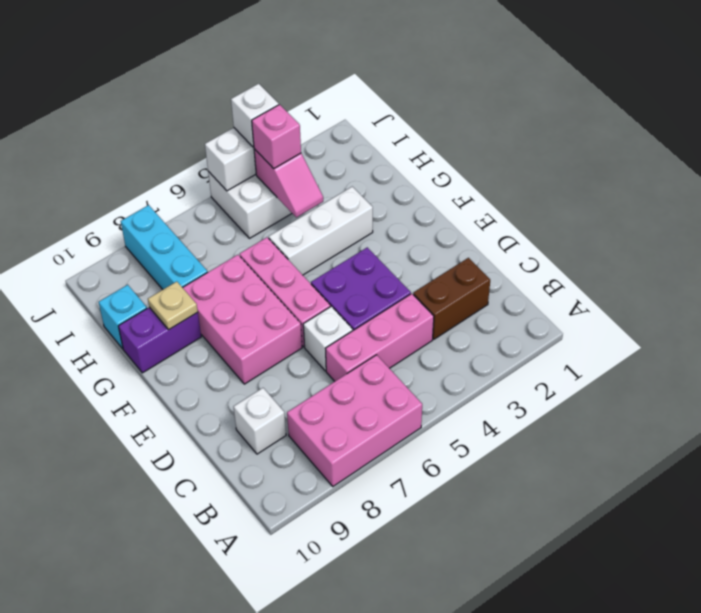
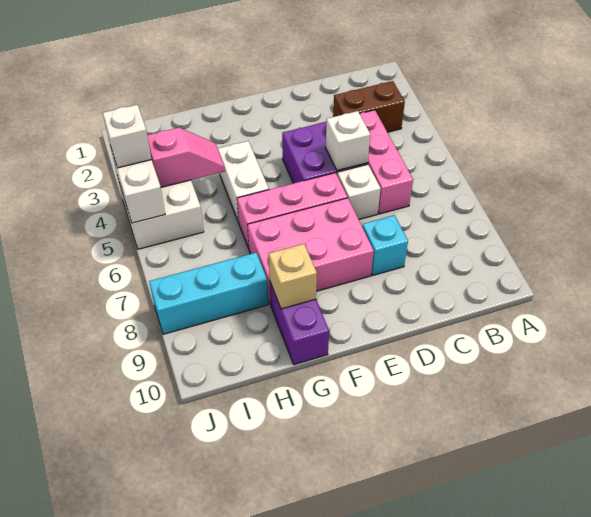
pink 2x3 brick [287,355,422,486] -> none
brown 1x2 brick [413,258,490,339] -> brown 1x2 brick turned to [333,81,405,132]
white 1x1 brick [234,388,286,454] -> white 1x1 brick moved to [326,111,370,171]
white 1x3 brick [269,187,373,275] -> white 1x2 brick [218,141,269,223]
tan 1x1 plate [148,282,198,329] -> tan 1x1 brick [269,244,317,309]
cyan 1x1 brick [99,285,147,349] -> cyan 1x1 brick moved to [362,215,408,275]
pink 1x1 brick [252,105,301,169] -> none

